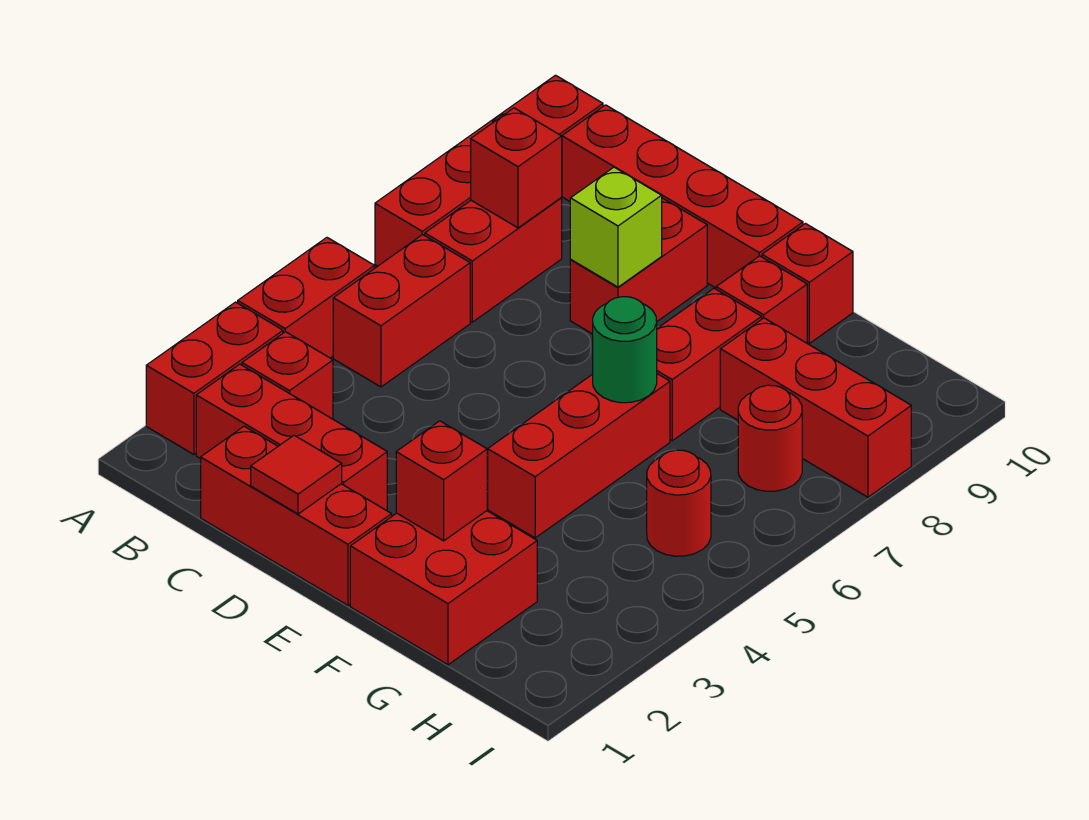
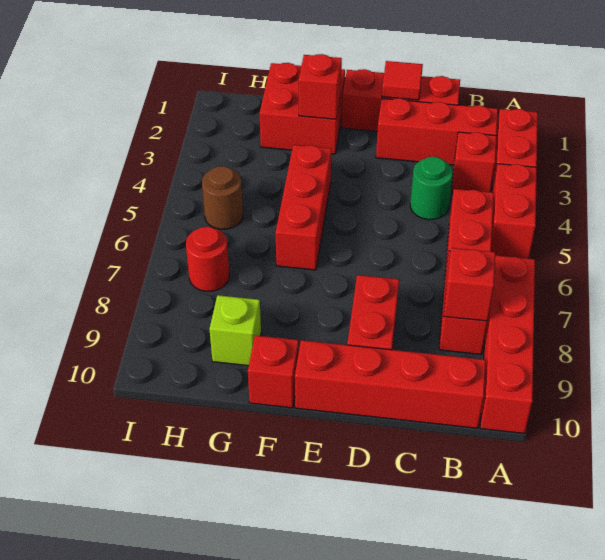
lime 1x1 brick [570,167,662,287] -> lime 1x1 brick moved to [210,295,261,366]
green 1x1 round brick [593,297,657,403] -> green 1x1 round brick moved to [410,157,453,220]
red 1x2 brick [657,289,762,441] -> none
red 1x1 brick [716,256,807,343] -> none
red 1x3 brick [720,318,911,497] -> none
red 1x1 round brick [647,450,711,556] -> brown 1x1 round brick [202,166,243,229]

